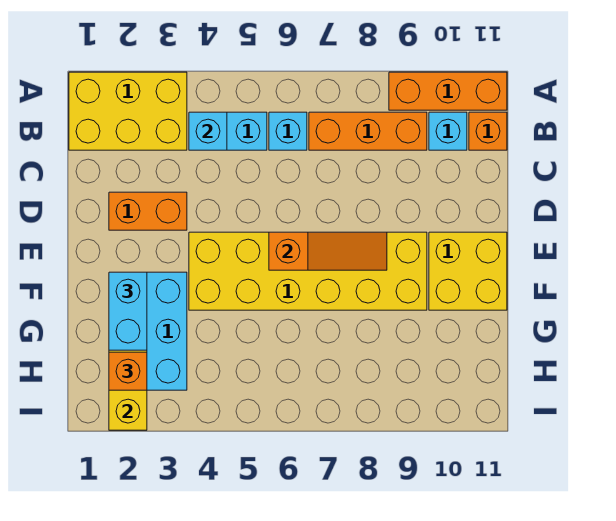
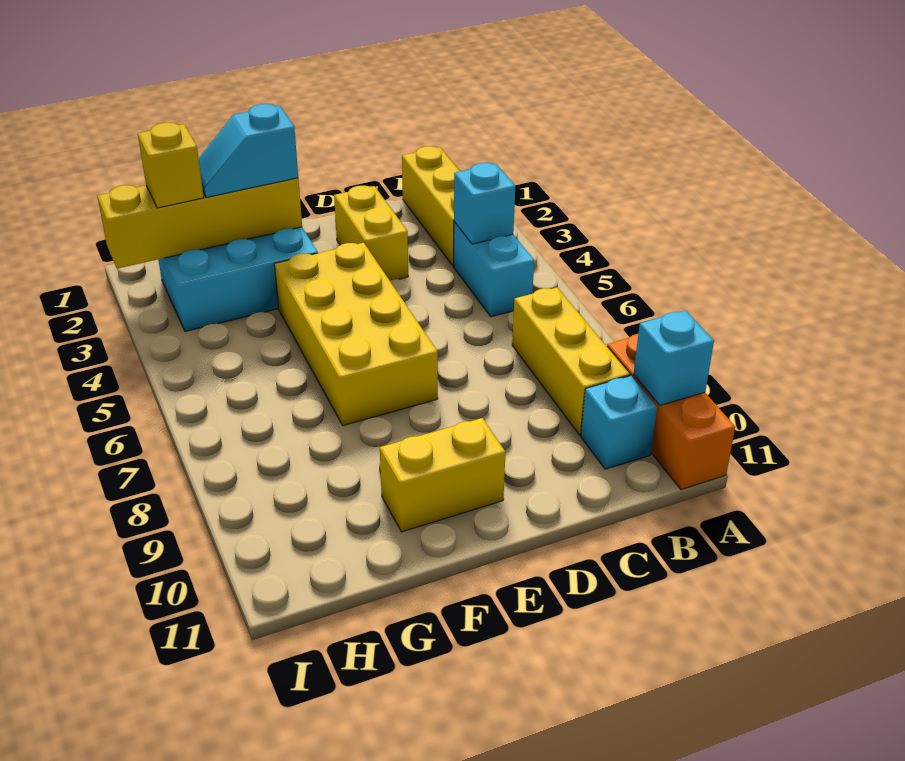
yellow 2x3 brick [69,72,187,150] -> yellow 1x3 brick [402,146,460,266]
cyan 1x1 brick [269,112,307,150] -> cyan 1x1 brick moved to [634,311,714,405]
orange 1x3 brick [309,112,427,150] -> yellow 1x3 brick [512,288,630,435]
orange 1x1 brick [469,112,507,150] -> none
orange 1x2 brick [109,192,187,230] -> yellow 1x2 brick [334,186,408,280]
yellow 2x6 brick [189,232,427,310] -> yellow 2x4 brick [274,243,438,425]
orange 1x3 slope [269,232,387,270] -> none
yellow 2x2 brick [429,232,507,310] -> yellow 1x2 brick [380,418,505,532]
cyan 1x2 brick [109,272,147,350] -> cyan 1x2 slope [199,104,298,197]
orange 1x1 brick [109,352,147,390] -> yellow 1x1 brick [138,123,204,208]

